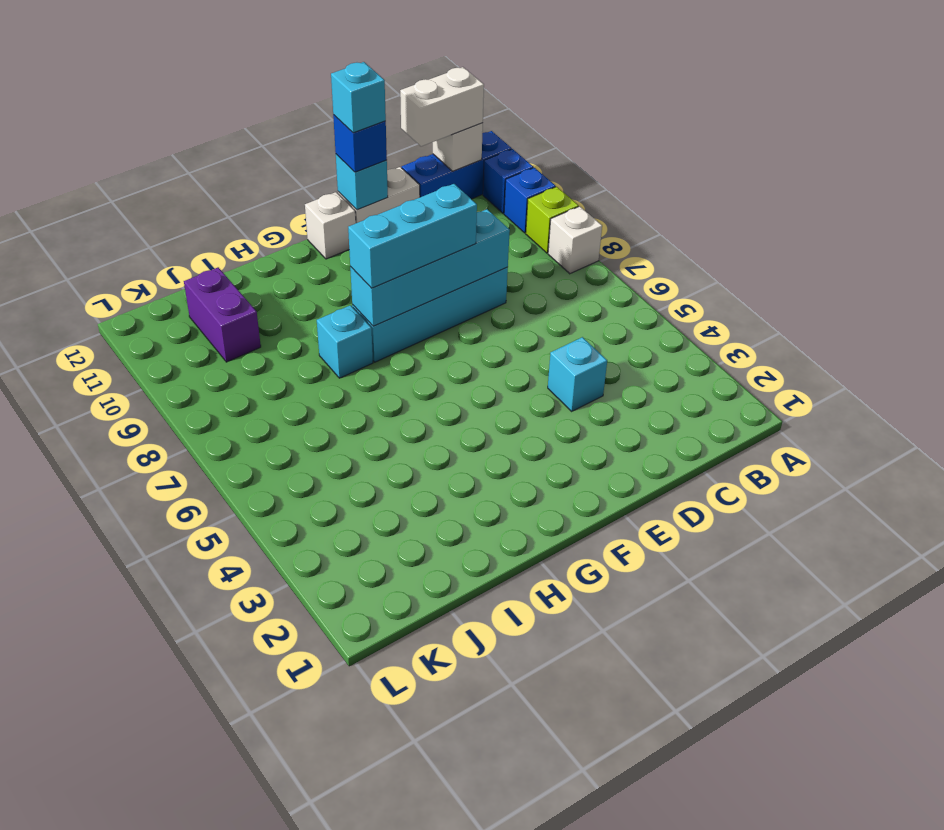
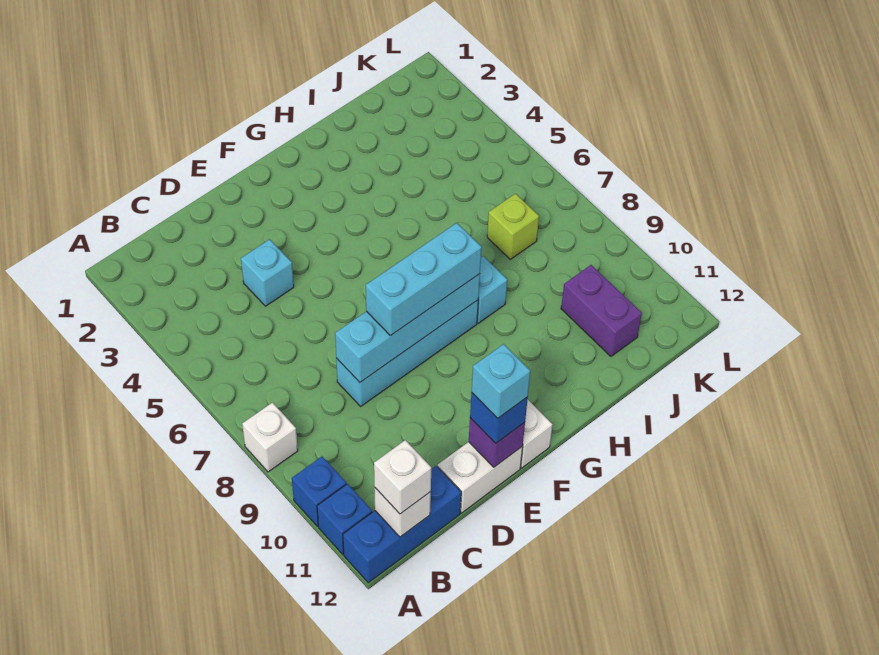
lime 1x1 brick [526,187,579,253] -> lime 1x1 brick moved to [487,194,539,259]
white 1x2 brick [400,67,484,146] -> white 1x1 brick [374,440,431,514]
cyan 1x1 brick [336,154,388,210] -> purple 1x1 brick [469,418,525,467]

